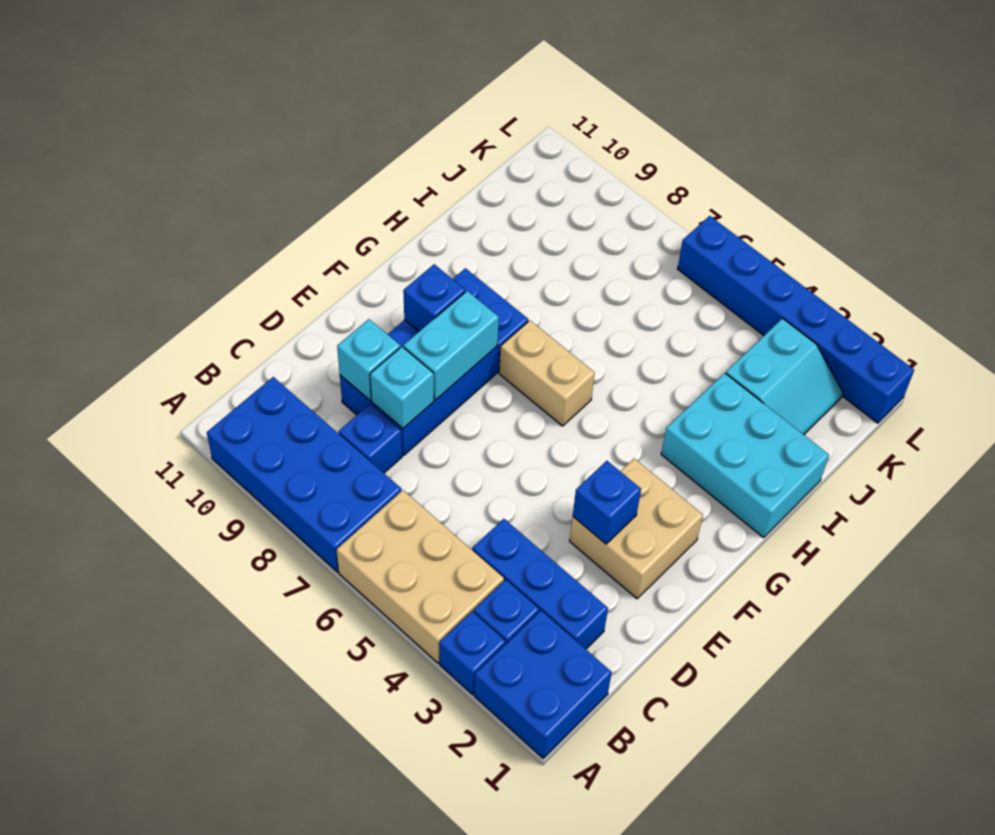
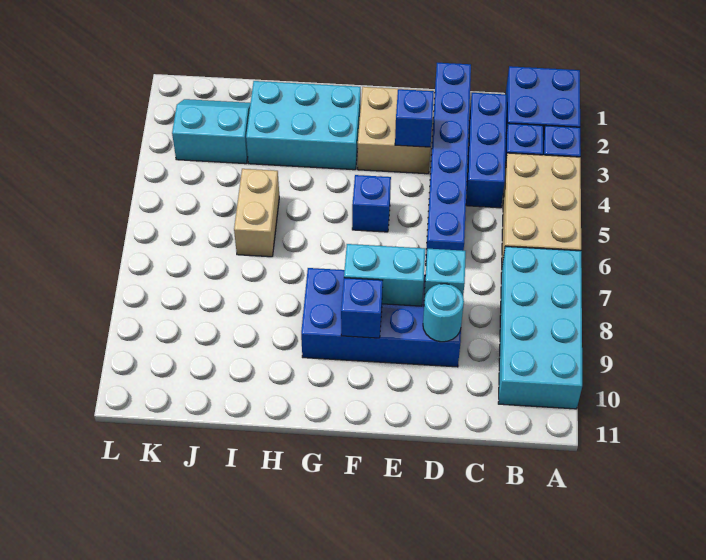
blue 2x4 brick [207,377,401,572] -> cyan 2x4 brick [498,246,582,409]
blue 1x1 brick [339,404,402,473] -> blue 1x1 brick moved to [352,175,391,232]
cyan 1x1 brick [337,319,400,400] -> cyan 1x1 round brick [423,284,464,342]
tan 1x2 brick [499,321,595,426] -> tan 1x2 brick moved to [234,169,279,257]
cyan 2x3 brick [661,373,829,538] -> cyan 2x3 brick turned to [246,81,361,170]
blue 1x6 brick [678,216,914,423] -> blue 1x6 brick moved to [426,63,471,261]

